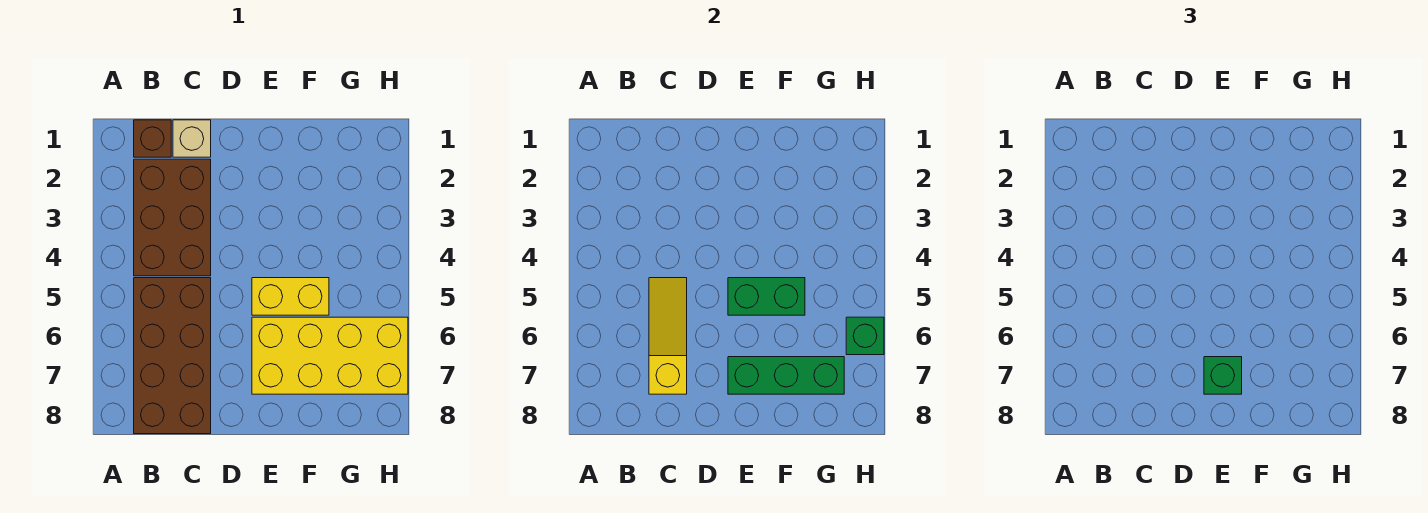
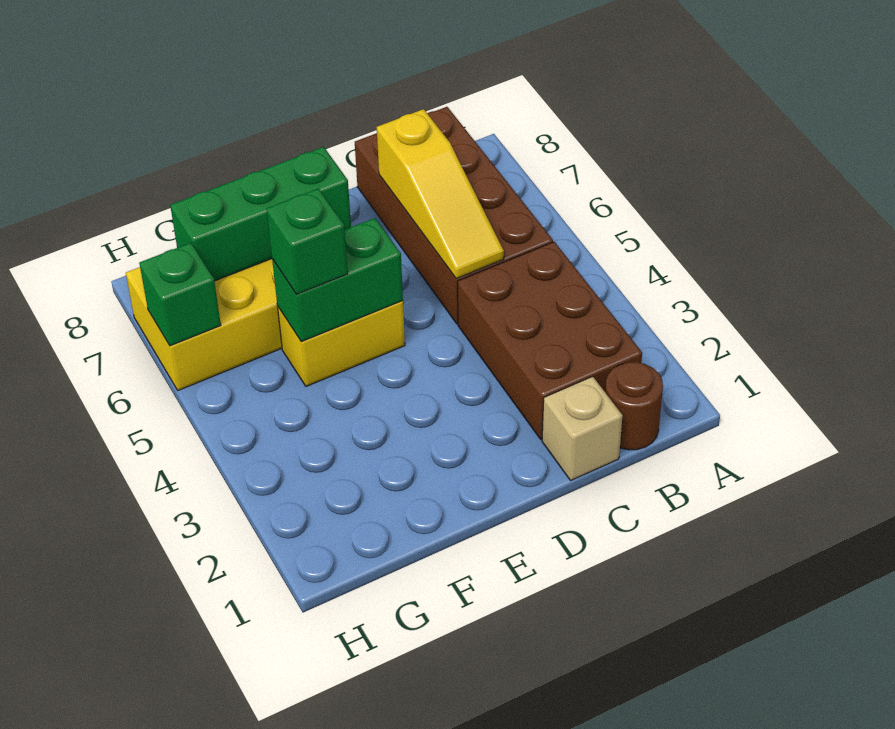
brown 1x1 brick [134,120,171,157] -> brown 1x1 round brick [605,362,663,450]
green 1x1 brick [1204,357,1242,394] -> green 1x1 brick moved to [267,188,348,294]

